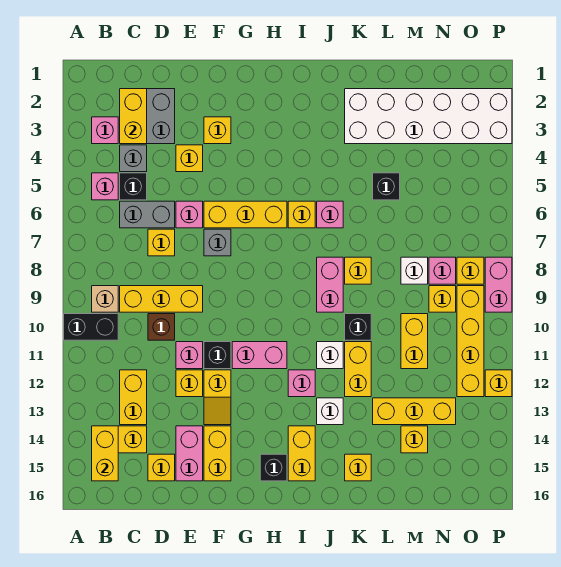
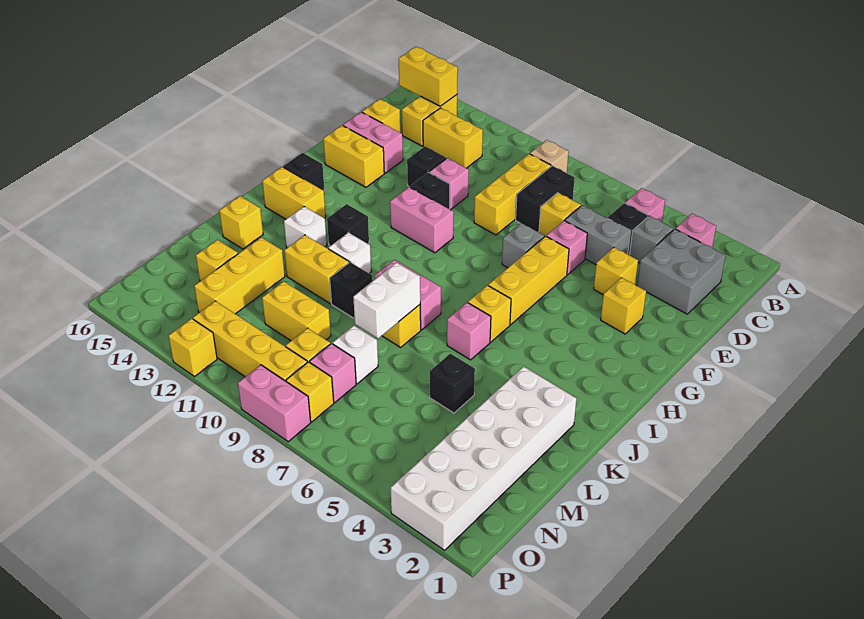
black 1x2 brick [64,314,118,340] -> black 1x2 brick moved to [516,166,575,232]
yellow 1x2 brick [120,89,147,144] -> none
grey 1x2 brick [120,201,175,228] -> grey 1x2 brick turned to [565,205,630,264]
brown 1x1 brick [148,314,175,340] -> none
yellow 1x1 brick [176,370,203,397] -> black 1x1 brick [407,146,446,187]
yellow 1x2 slope [204,370,231,425] -> none
pink 1x2 brick [232,342,287,369] -> pink 1x2 brick turned to [390,187,454,253]
pink 1x1 brick [288,370,315,397] -> black 1x1 brick [327,204,369,246]
none -> white 1x2 brick [353,263,420,338]

